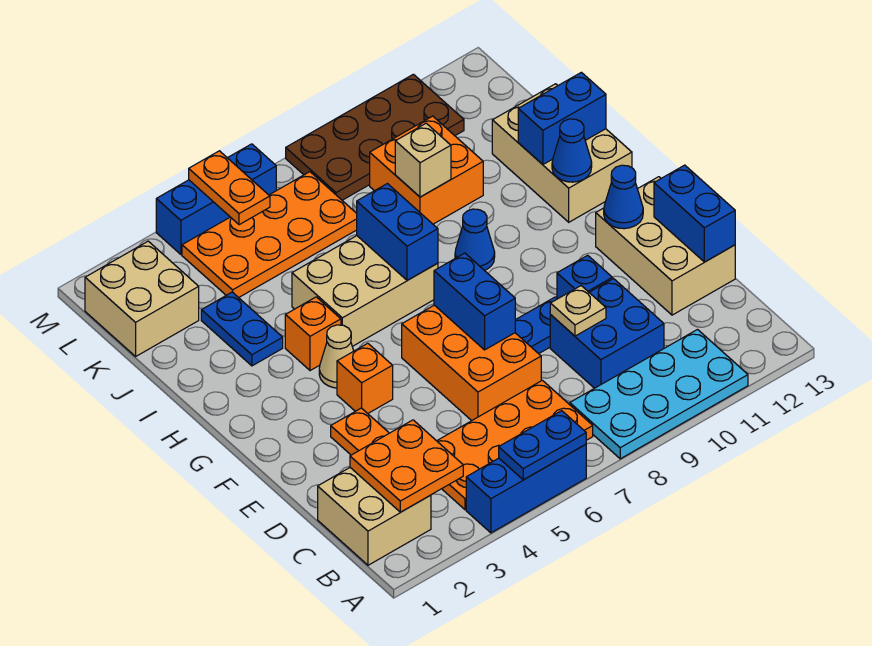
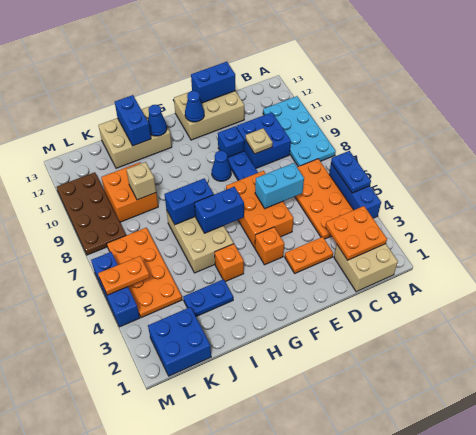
orange 2x3 brick [402,305,541,421] -> orange 2x3 brick turned to [226,171,294,248]
none -> cyan 1x2 brick [255,163,304,209]
blue 1x2 brick [434,253,515,350] -> blue 1x2 brick moved to [195,187,244,233]
tan 1x1 cone [319,325,354,388] -> none
blue 1x1 cone [455,209,495,270] -> blue 1x1 cone moved to [212,151,231,181]
tan 2x2 brick [85,241,199,356] -> blue 2x2 brick [148,307,211,376]

